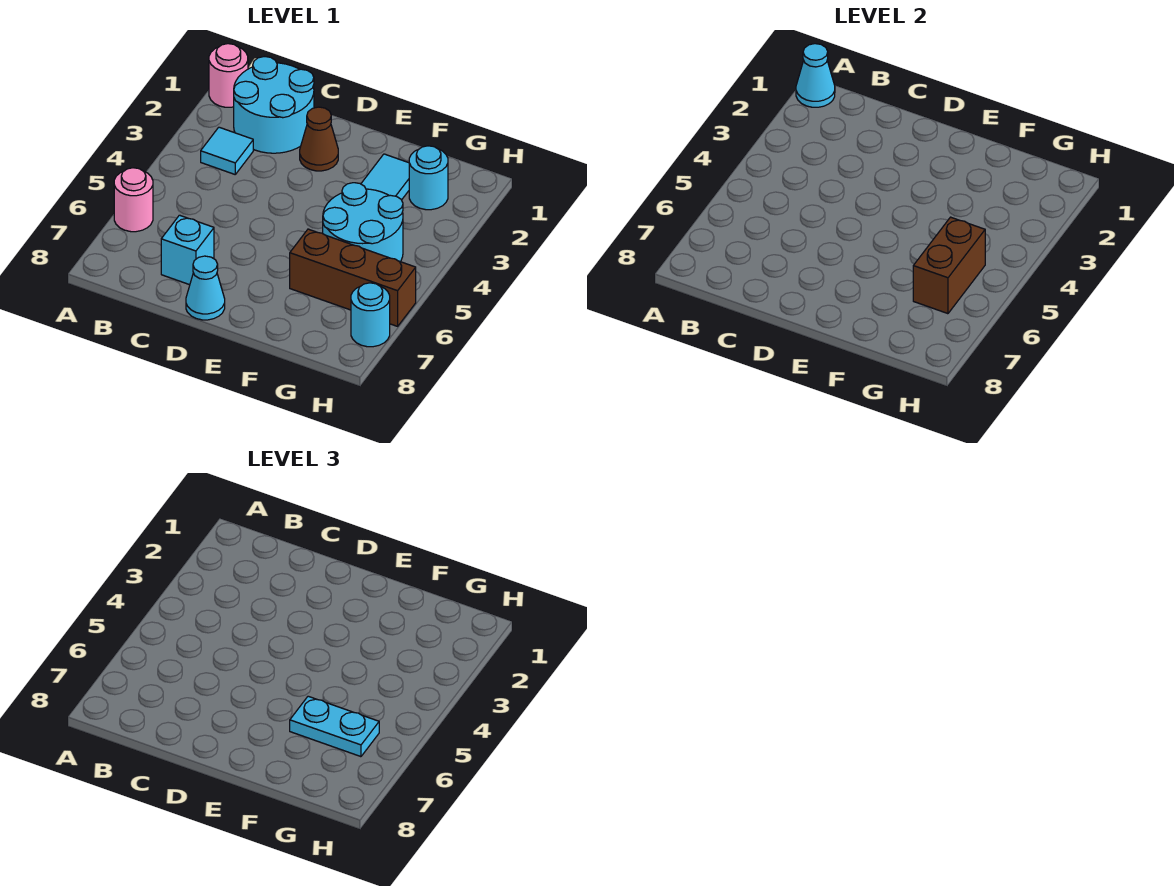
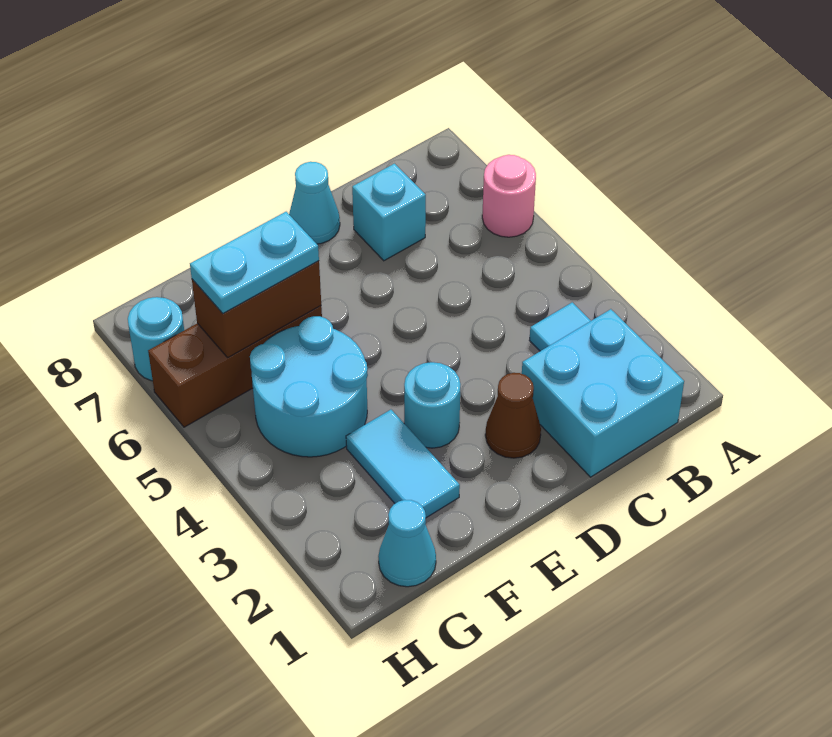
pink 1x1 round brick [209,44,248,107] -> none
cyan 1x1 cone [796,44,835,107] -> cyan 1x1 cone moved to [378,500,436,587]
cyan 2x2 round brick [234,57,314,153] -> cyan 2x2 brick [522,309,684,477]
cyan 1x1 round brick [409,146,448,210] -> cyan 1x1 round brick moved to [404,362,460,448]
brown 1x2 brick [913,217,985,314] -> brown 1x2 brick turned to [192,261,321,357]

